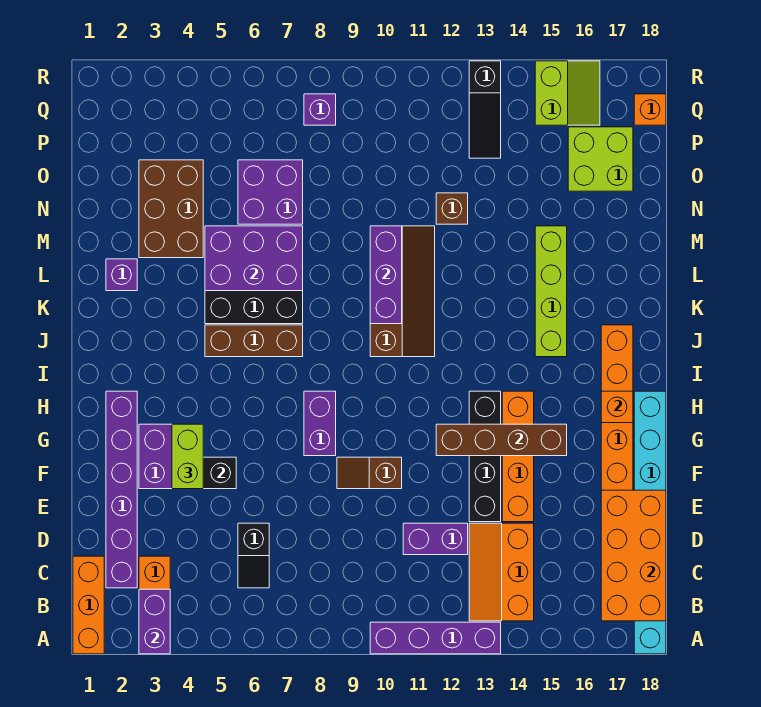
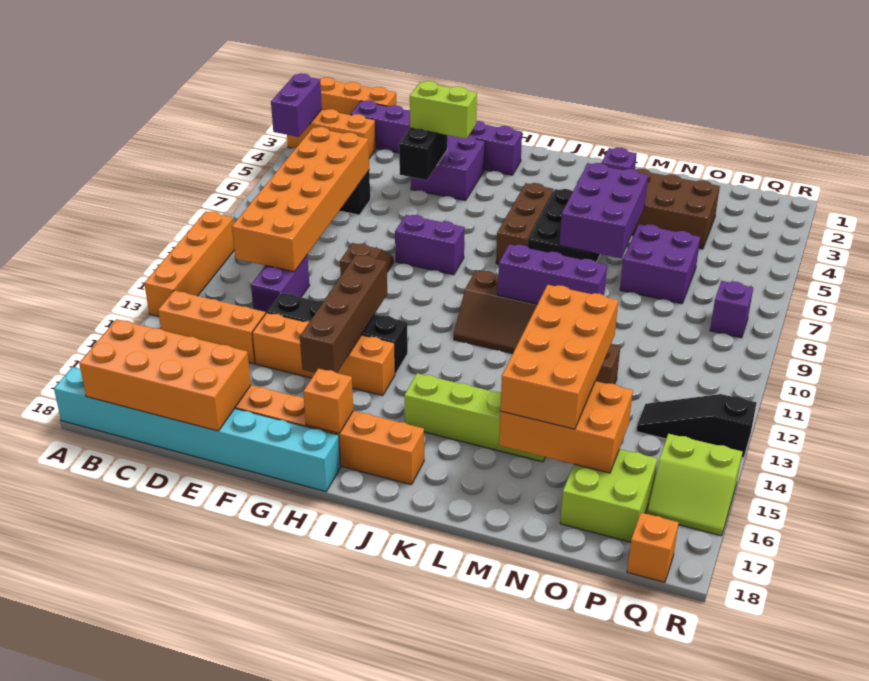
purple 1x2 brick [139,589,170,654] -> purple 1x2 brick turned to [271,73,322,137]
purple 1x4 brick [370,622,501,654] -> orange 1x4 brick [144,212,234,317]
none -> orange 2x6 brick [232,127,369,272]
none -> orange 2x4 brick [500,285,618,429]
none -> orange 2x3 brick [499,381,633,473]

